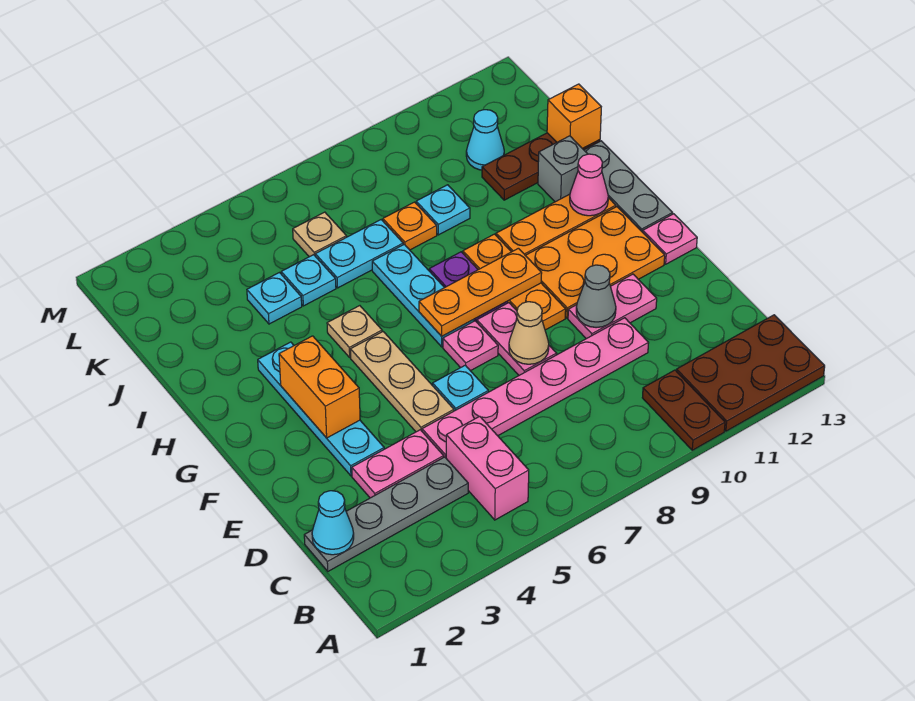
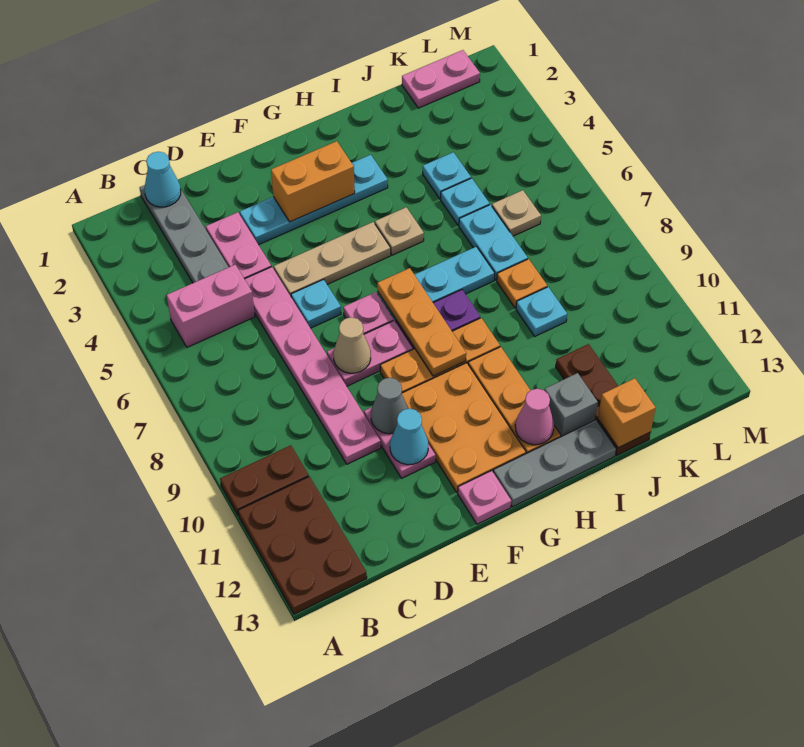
none -> pink 1x2 plate [402,50,480,108]
cyan 1x1 cone [466,110,504,170] -> cyan 1x1 cone moved to [390,409,428,465]

